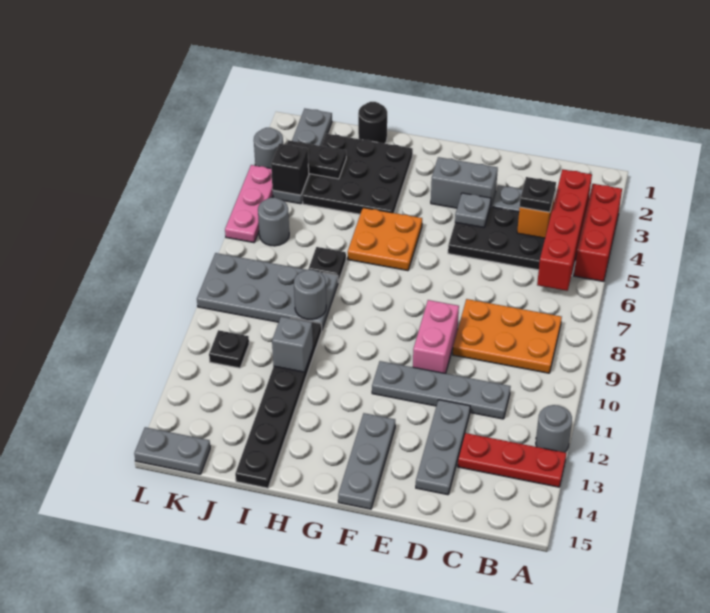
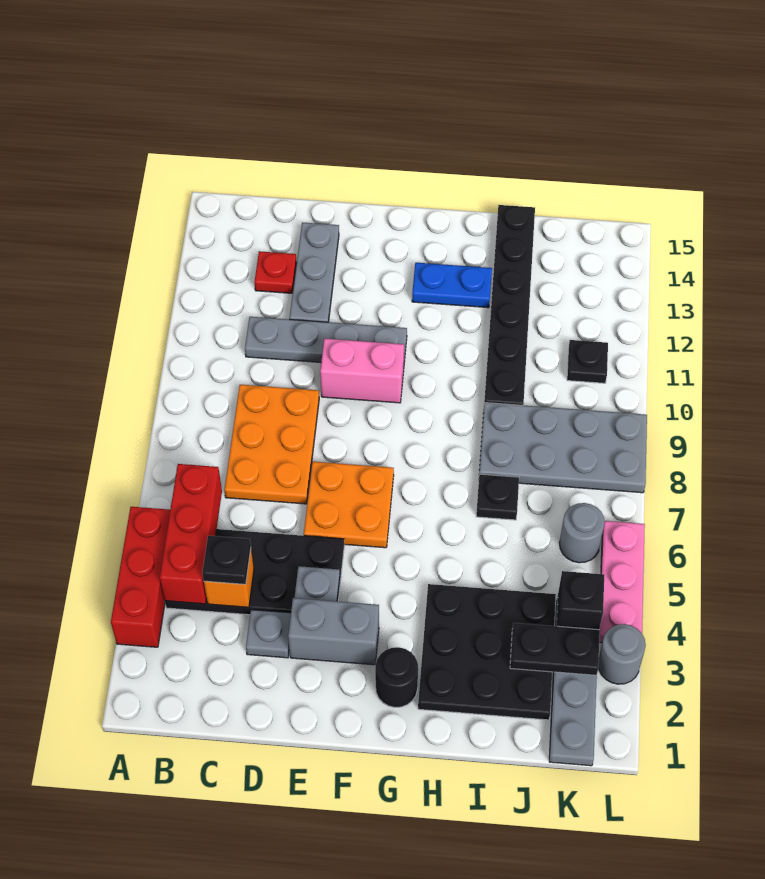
grey 1x1 round brick [536,405,572,452] -> none
red 1x3 plate [458,433,566,487] -> red 1x1 plate [254,251,297,293]
red 1x4 brick [537,169,592,291] -> red 1x3 brick [160,464,222,604]
orange 2x3 plate [453,299,562,373] -> orange 2x3 plate turned to [224,385,319,504]
pink 1x2 brick [413,300,459,374] -> pink 1x2 brick turned to [320,338,404,403]
grey 1x3 plate [338,413,395,509] -> none
orange 2x2 plate [348,208,422,271] -> orange 2x2 plate moved to [304,462,394,548]
none -> blue 1x2 plate [412,263,492,308]
black 1x1 round brick [358,102,387,144] -> black 1x1 round brick moved to [375,647,418,707]
grey 1x1 round brick [294,270,326,319] -> none
grey 1x1 brick [272,317,313,372] -> none
grey 1x2 plate [134,427,210,474] -> none

